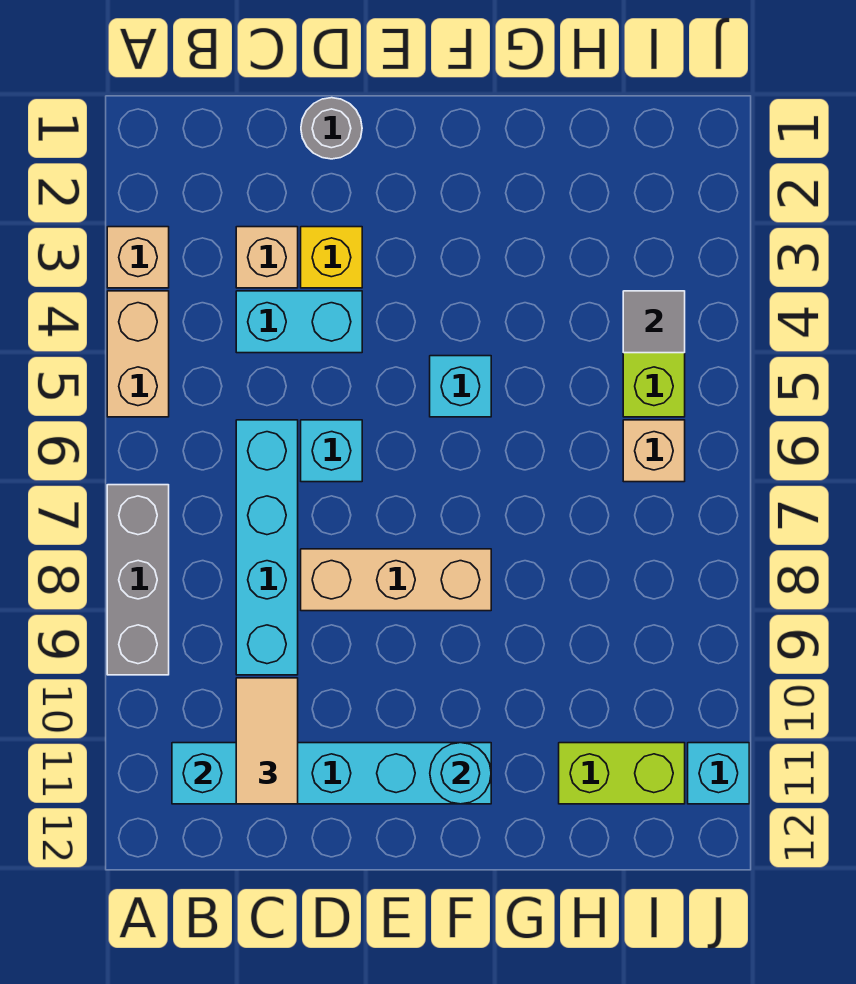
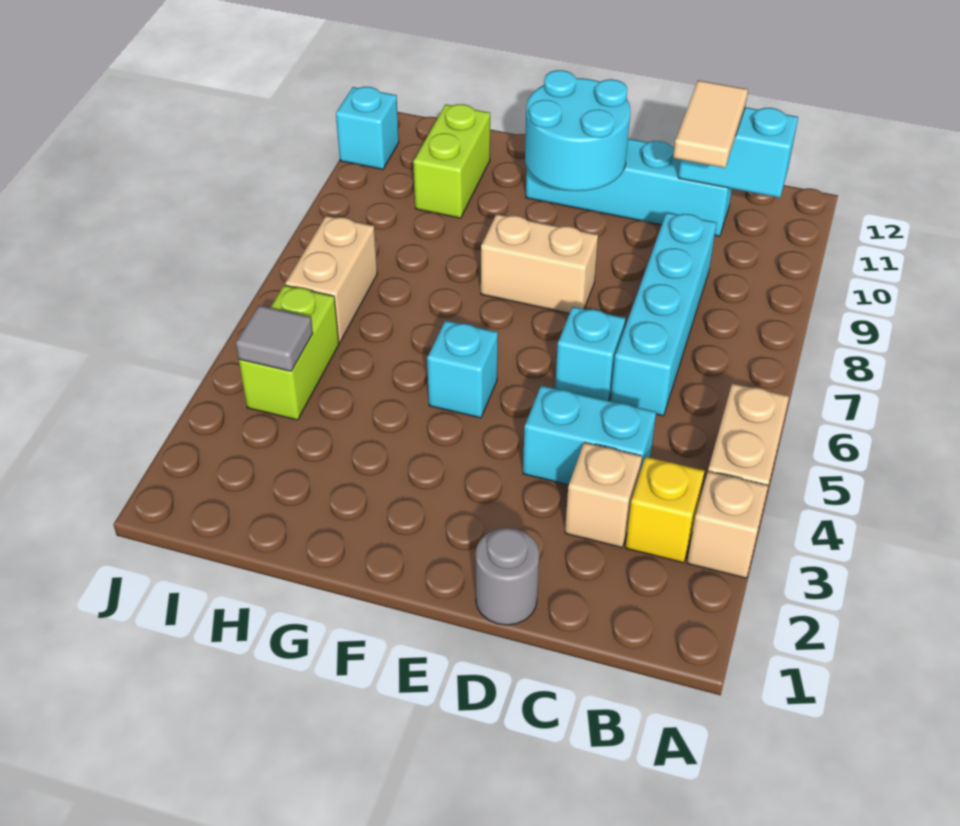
grey 1x3 brick [107,485,169,675] -> none
yellow 1x1 brick [301,227,362,288] -> yellow 1x1 brick moved to [626,457,704,563]
tan 1x3 brick [301,549,491,611] -> tan 1x2 brick [481,214,598,313]
cyan 1x1 round brick [430,743,491,804] -> cyan 2x2 round brick [525,70,630,191]
lime 1x2 brick [559,743,685,804] -> lime 1x2 brick turned to [413,104,490,218]
tan 1x1 brick [623,420,685,482] -> tan 1x2 brick [285,216,377,343]

